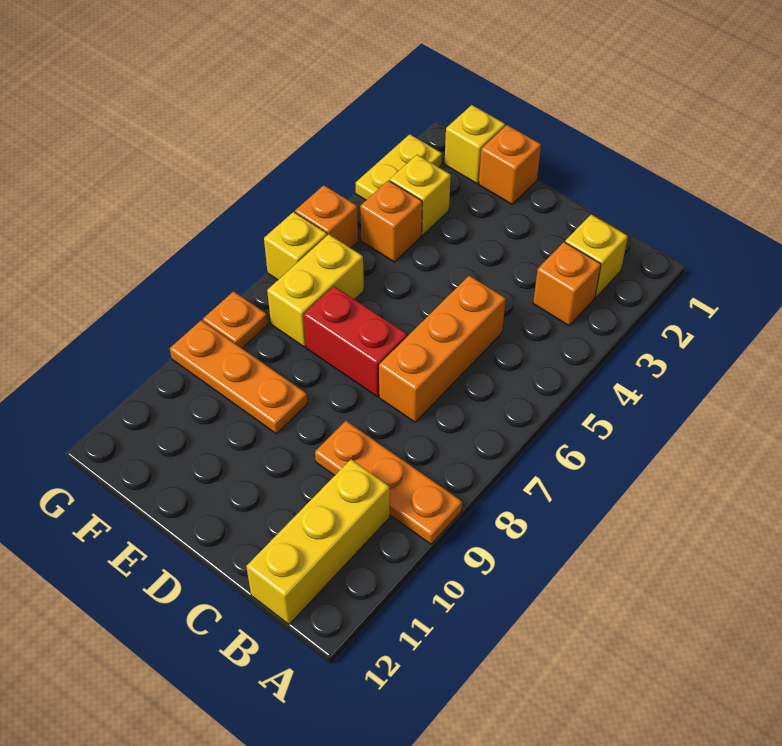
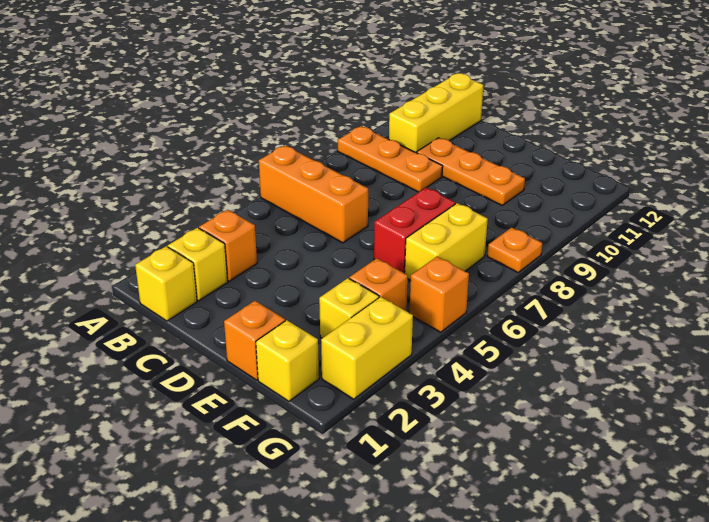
orange 1x3 brick [379,276,506,422] -> orange 1x3 brick turned to [259,145,368,243]
red 1x2 brick [304,286,407,397] -> red 1x2 brick turned to [374,188,455,273]
orange 1x3 plate [170,320,307,434] -> orange 1x3 plate moved to [417,138,525,205]
yellow 1x2 plate [356,134,442,200] -> yellow 1x2 brick [321,297,413,399]
yellow 1x1 brick [264,212,327,280] -> yellow 1x1 brick moved to [135,246,197,321]

